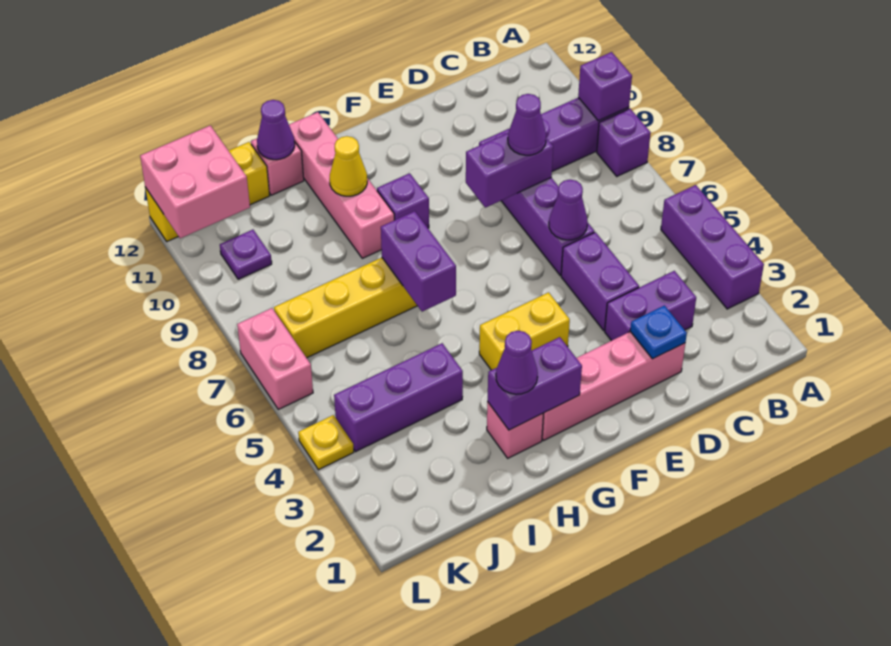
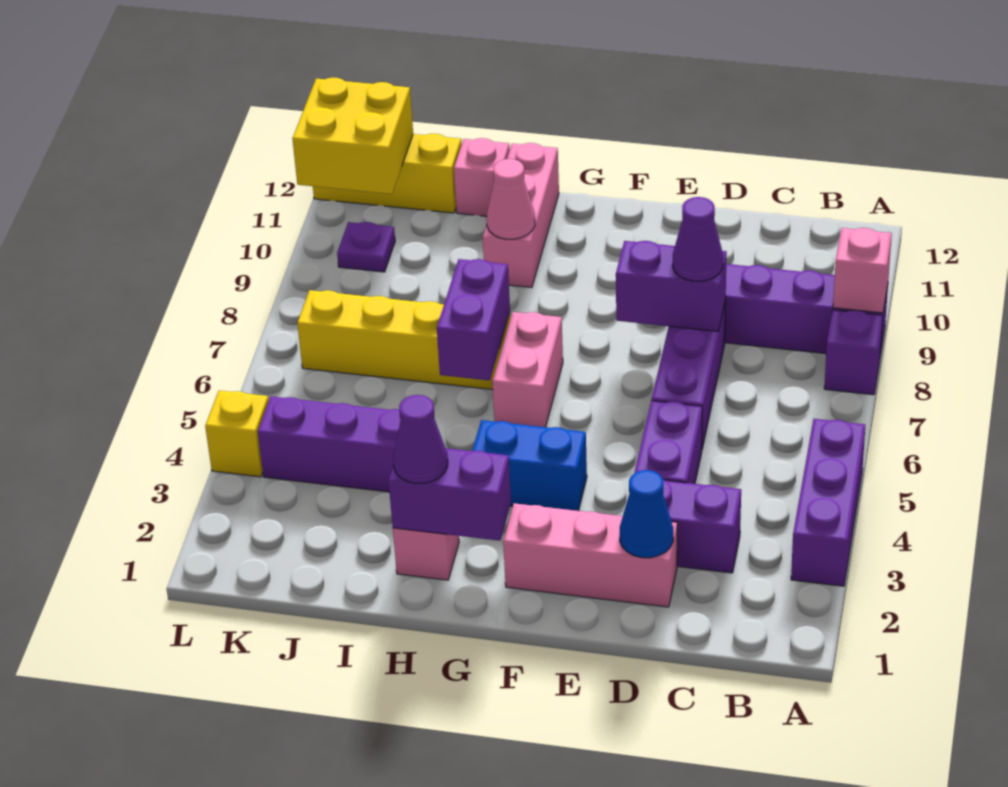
purple 1x1 brick [578,52,632,121] -> pink 1x1 brick [833,228,892,313]
pink 1x4 brick [542,332,685,440] -> pink 1x3 brick [503,503,677,607]
blue 1x1 plate [630,306,687,359] -> blue 1x1 cone [620,470,673,558]
purple 1x1 cone [549,180,588,240] -> none
yellow 1x2 brick [479,292,570,370] -> blue 1x2 brick [472,420,587,511]
purple 1x1 brick [377,173,429,228] -> none
pink 1x4 brick [289,112,394,258] -> pink 1x3 brick [483,143,559,288]
yellow 1x1 cone [330,136,367,196] -> pink 1x1 cone [487,159,535,239]
purple 1x1 cone [257,100,295,160] -> none
pink 2x2 brick [140,126,250,238] -> yellow 2x2 brick [292,77,413,194]
yellow 1x1 plate [298,415,354,470] -> yellow 1x1 brick [205,391,269,477]
pink 1x2 brick [237,308,313,409] -> pink 1x2 brick moved to [492,312,563,427]

